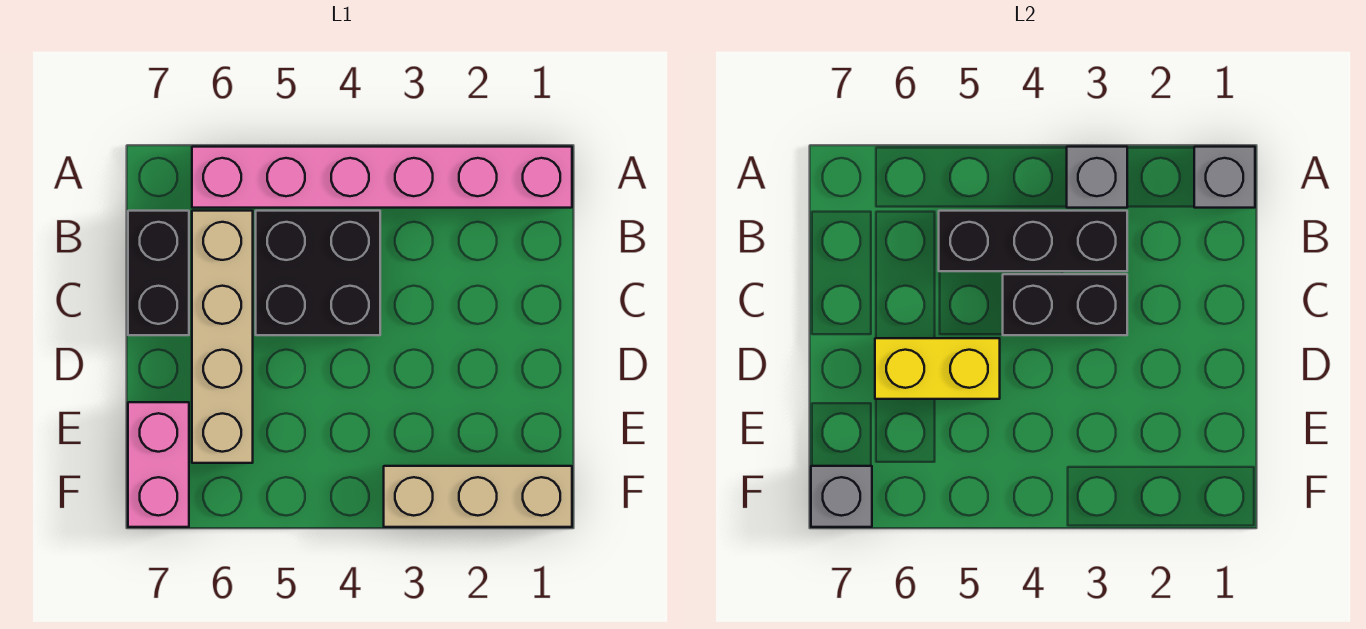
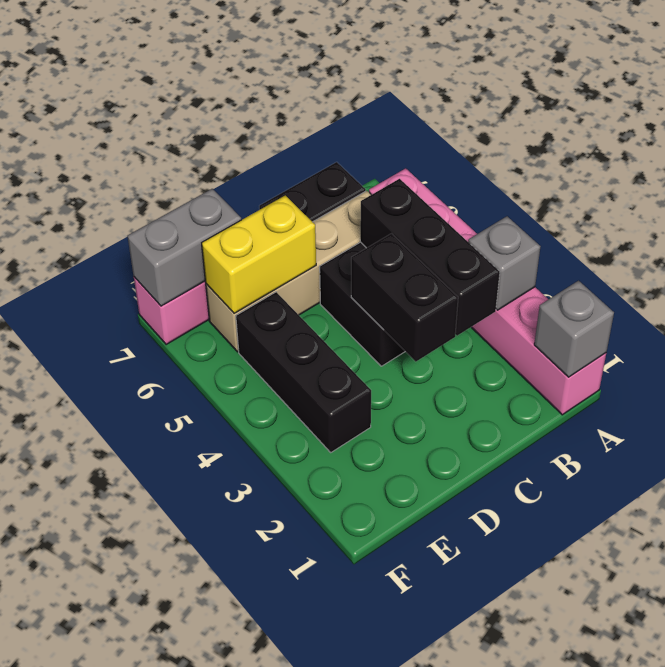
yellow 1x2 brick [875,338,1000,399] -> yellow 1x2 brick turned to [202,195,316,313]
none -> black 1x3 brick [236,292,371,452]
tan 1x3 brick [384,466,572,527] -> none
grey 1x1 brick [811,466,872,527] -> grey 1x2 brick [128,189,241,306]

